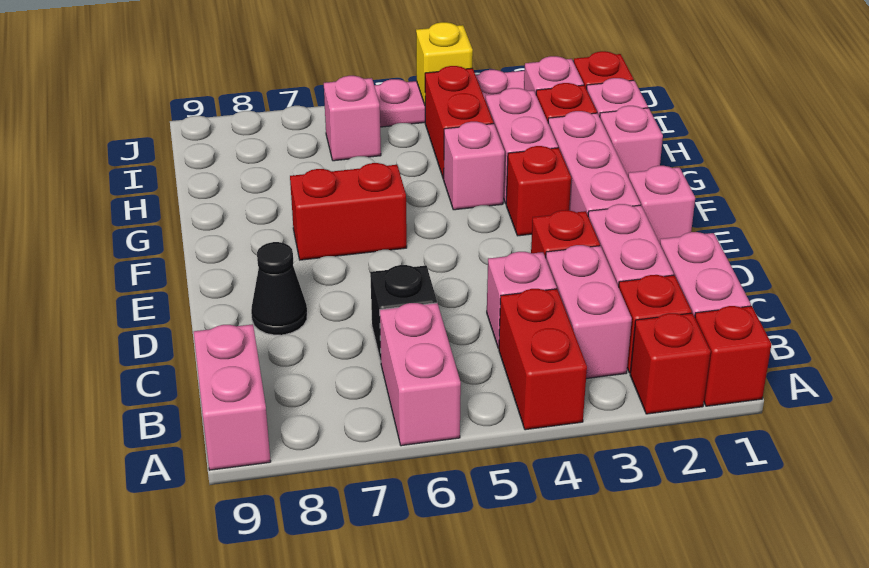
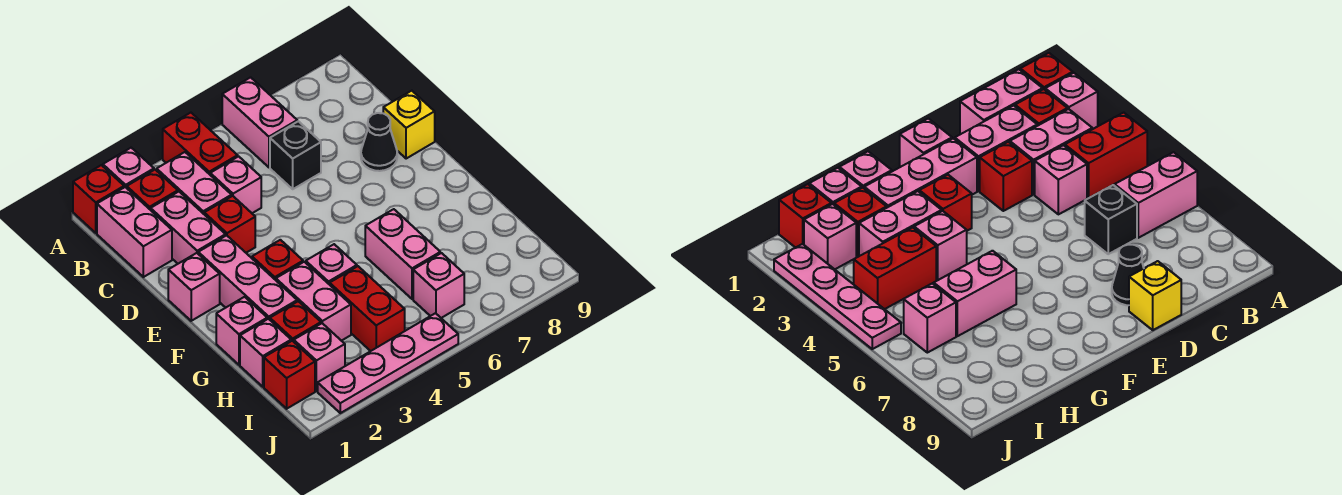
red 1x1 brick [630,313,711,414] -> pink 1x1 brick [103,148,154,188]
pink 1x2 brick [194,324,271,470] -> pink 1x2 brick moved to [365,209,440,299]
red 1x2 brick [290,163,407,260] -> none
yellow 1x1 brick [416,22,473,104] -> yellow 1x1 brick moved to [383,91,435,159]

